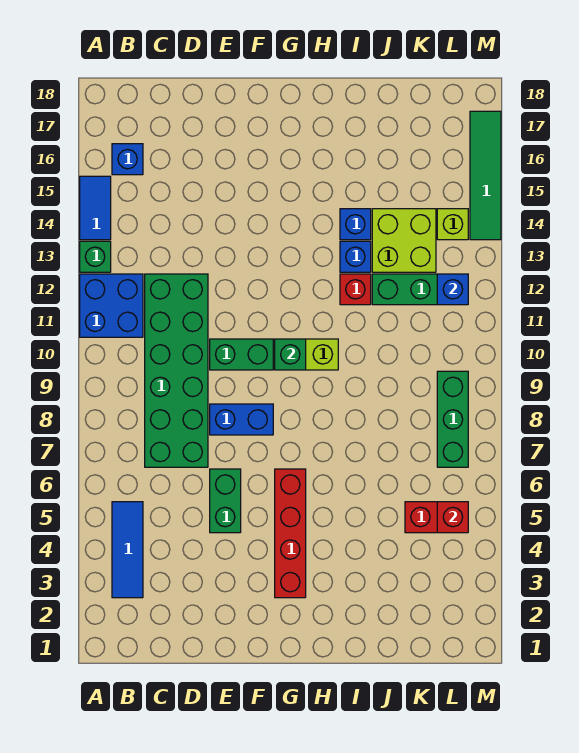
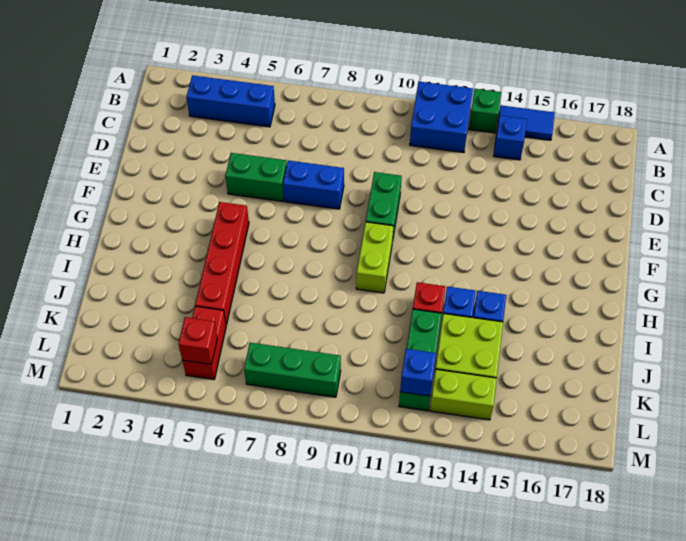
blue 1x3 tile [112,502,143,598] -> blue 1x3 brick [186,75,275,127]
blue 1x1 brick [112,144,143,175] -> blue 1x1 brick moved to [494,116,527,160]
green 2x6 brick [145,274,208,467] -> none
blue 1x2 brick [210,404,273,435] -> blue 1x2 brick turned to [283,160,344,209]
red 1x4 brick [275,469,306,598] -> red 1x4 brick turned to [195,202,249,325]
green 1x1 brick [275,339,306,370] -> none
lime 1x1 brick [437,209,468,240] -> lime 1x2 brick [430,369,497,420]
green 1x4 tile [470,111,501,240] -> none

